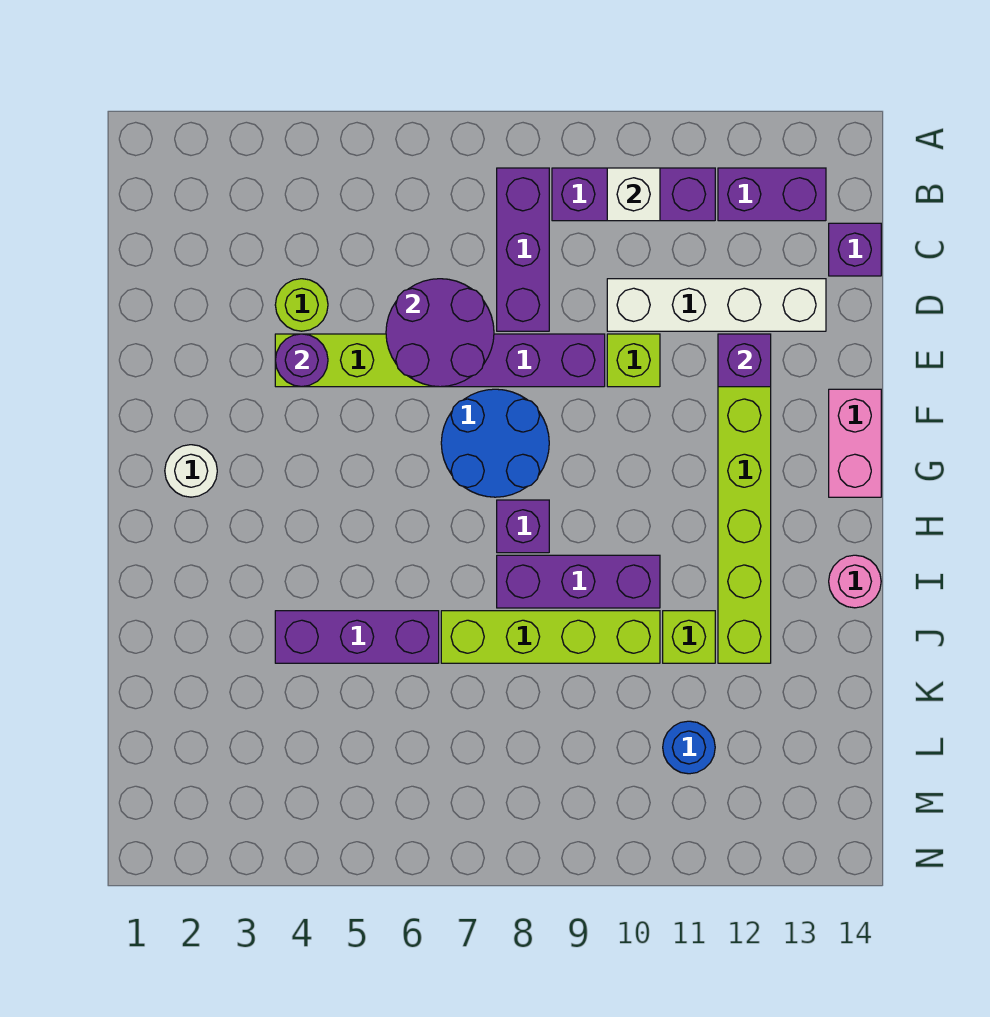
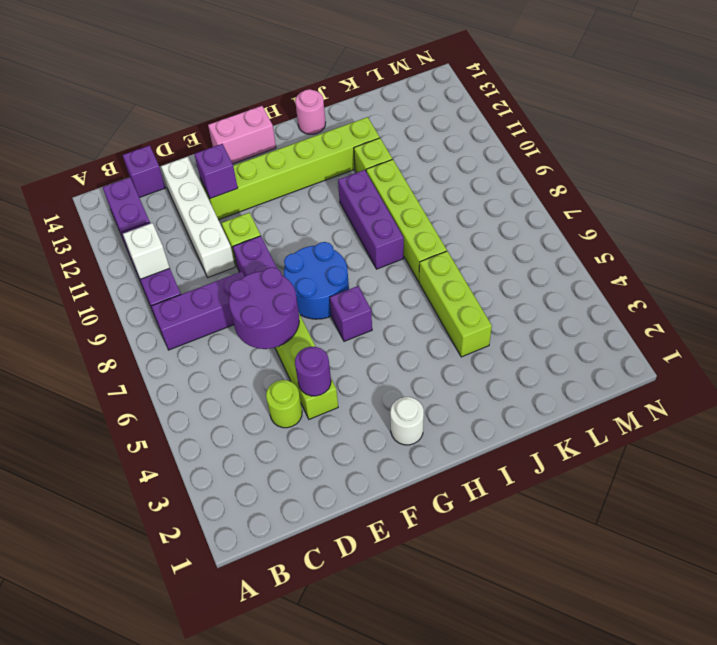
purple 1x1 brick [497,500,549,553] -> purple 1x1 brick moved to [330,286,372,341]
purple 1x3 brick [275,611,439,663] -> lime 1x3 brick [419,251,492,357]
blue 1x1 round brick [663,721,715,774] -> none

